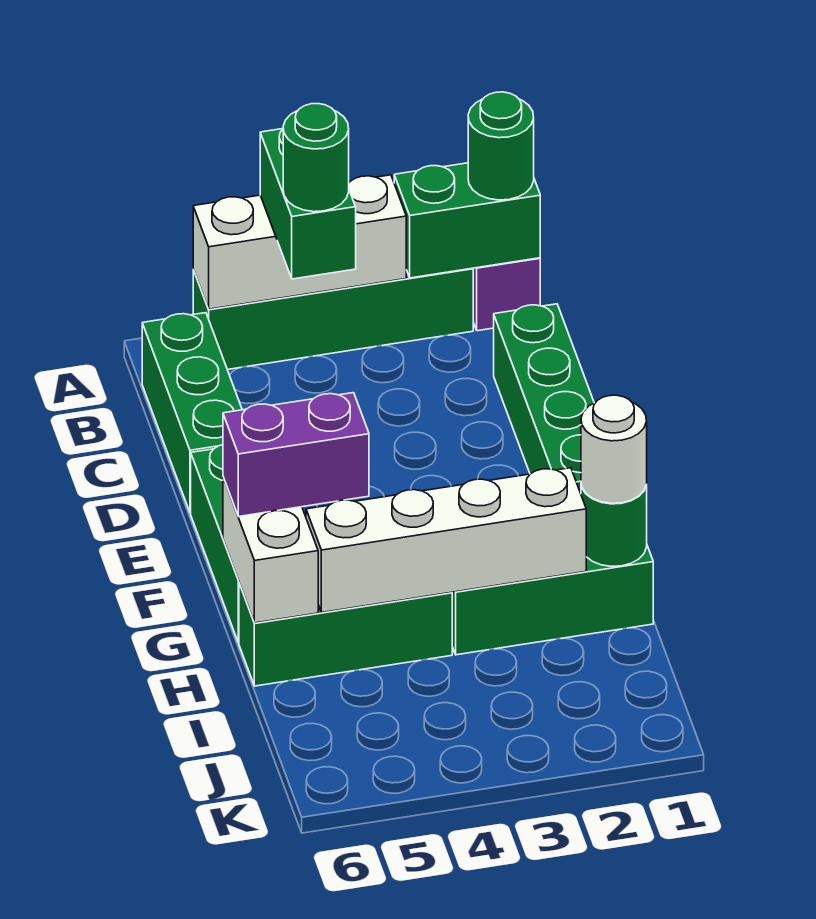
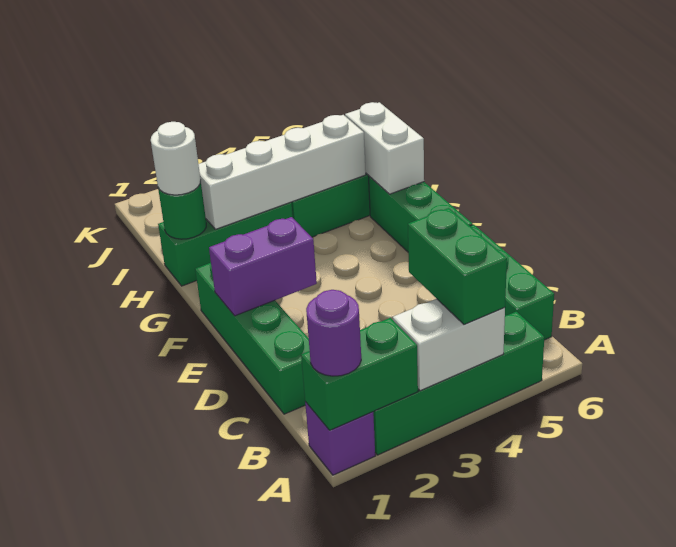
green 1x1 round brick [468,92,534,200] -> purple 1x1 round brick [306,290,361,376]
white 1x3 brick [193,175,406,309] -> white 1x2 brick [393,299,505,391]
green 1x1 round brick [283,104,349,212] -> none
purple 1x2 brick [223,393,369,517] -> purple 1x2 brick moved to [209,217,317,316]

